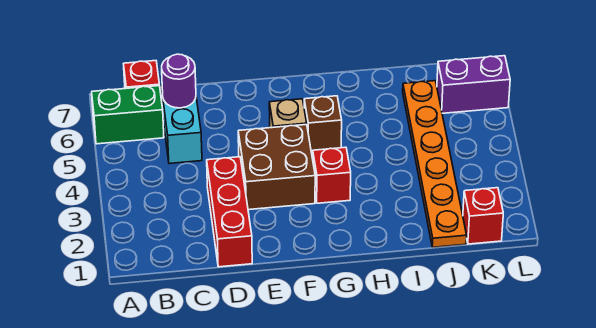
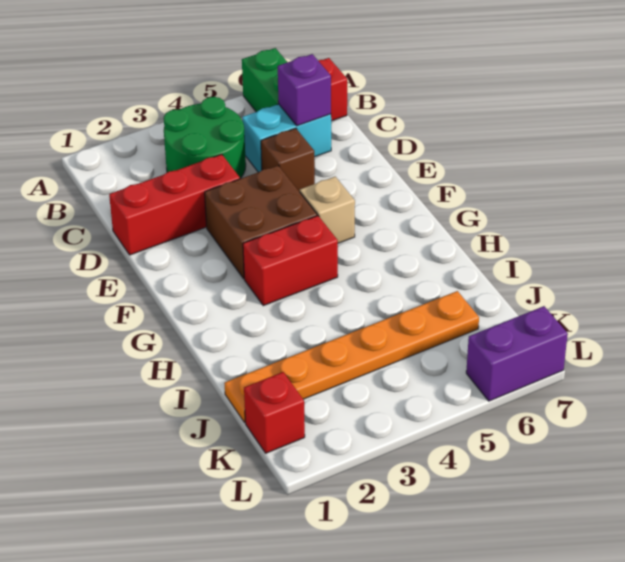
none -> green 2x2 round brick [164,97,246,178]
purple 1x1 round brick [162,54,196,108] -> purple 1x1 brick [278,54,331,126]
red 1x1 brick [313,147,351,203] -> red 1x2 brick [243,216,338,306]
brown 1x1 brick [304,96,342,151] -> brown 1x1 brick moved to [261,128,315,192]
purple 1x2 brick [437,56,510,113] -> purple 1x2 brick turned to [466,306,568,401]

